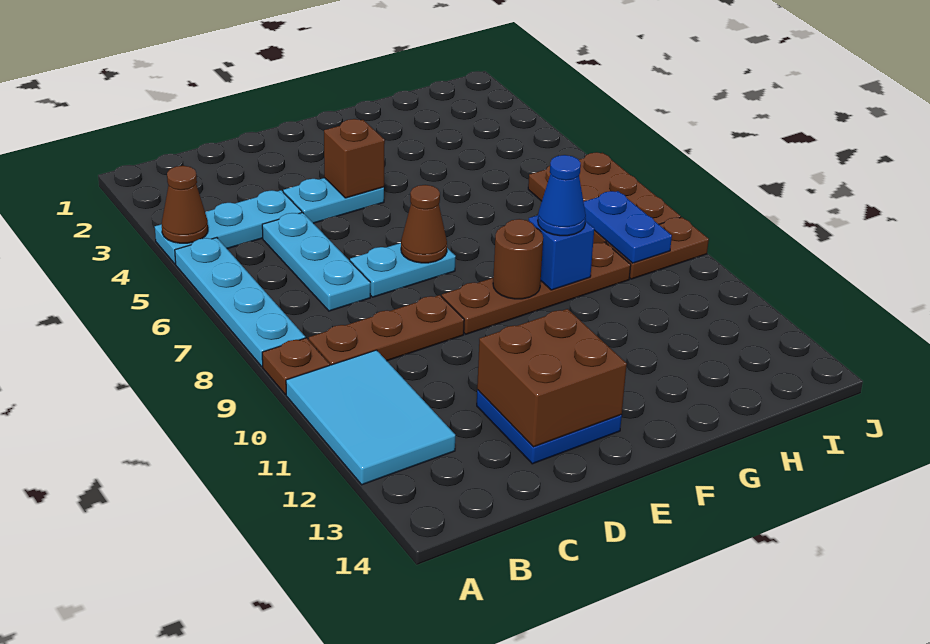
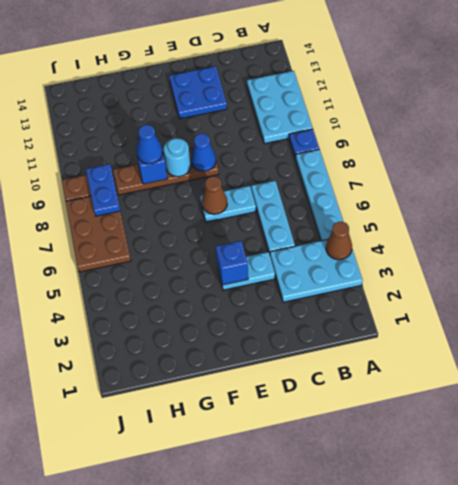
cyan 1x3 plate [155,190,302,264] -> cyan 2x3 plate [270,240,363,302]
brown 1x1 plate [262,338,330,395] -> blue 1x1 plate [289,129,319,159]
cyan 2x3 tile [286,350,455,485] -> cyan 2x3 plate [247,71,313,144]
brown 1x3 plate [309,295,464,365] -> none
brown 2x2 brick [477,309,627,447] -> none
brown 1x1 brick [324,119,385,198] -> blue 1x1 brick [216,241,248,285]
none -> blue 1x1 cone [191,134,216,171]
brown 1x1 round brick [493,219,543,299] -> cyan 1x1 round brick [164,138,191,177]

